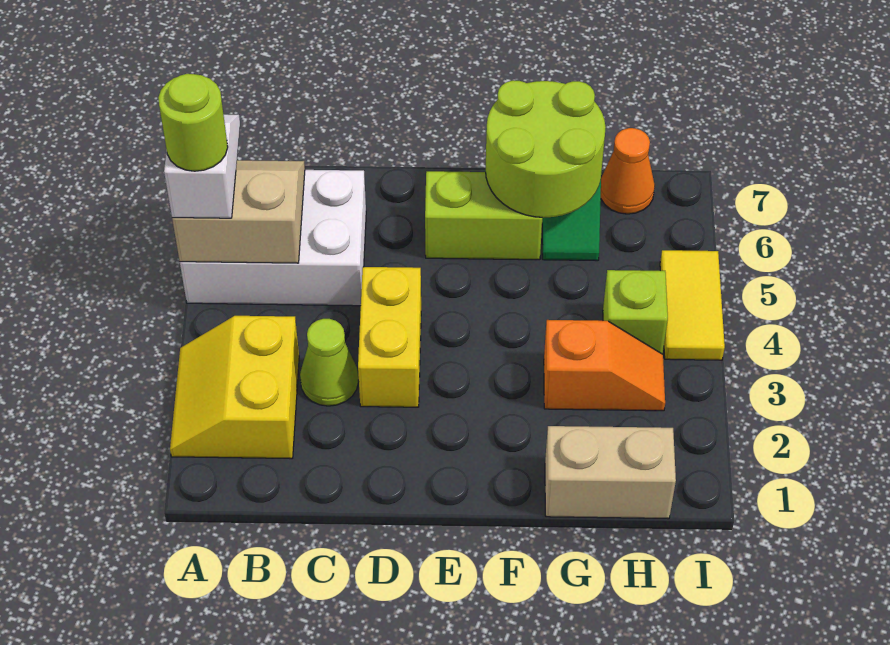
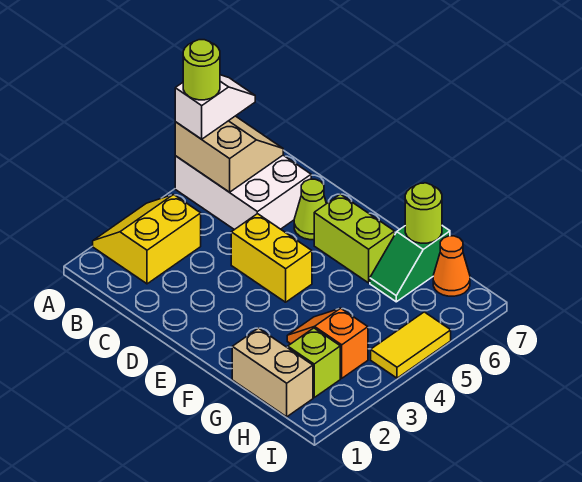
lime 1x1 cone [300,319,359,406] -> lime 1x1 cone moved to [294,179,326,240]
yellow 1x2 brick [358,267,421,407] -> yellow 1x2 brick turned to [231,214,312,302]
lime 2x2 round brick [486,80,606,217] -> lime 1x1 round brick [405,183,442,243]
orange 1x2 slope [544,320,665,411] -> orange 1x2 slope turned to [287,308,368,378]
lime 1x1 brick [603,270,668,354] -> lime 1x1 brick moved to [287,328,340,397]

